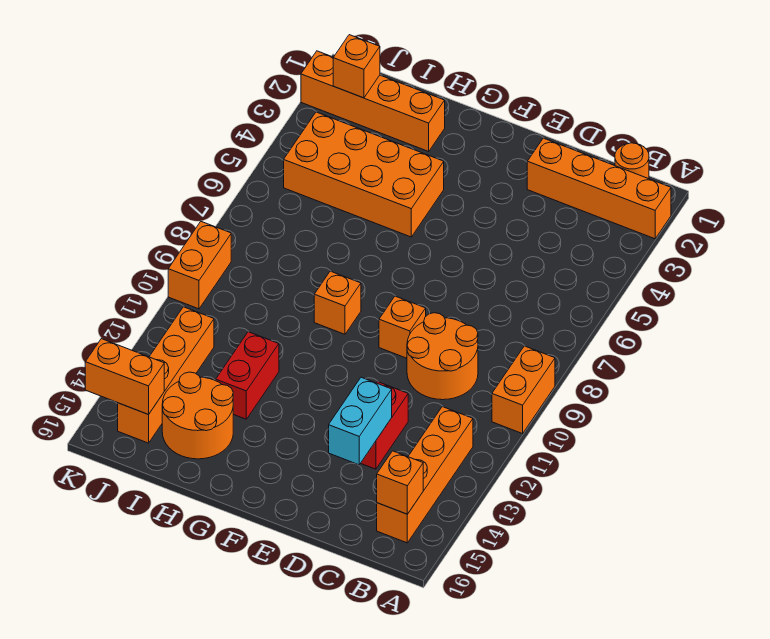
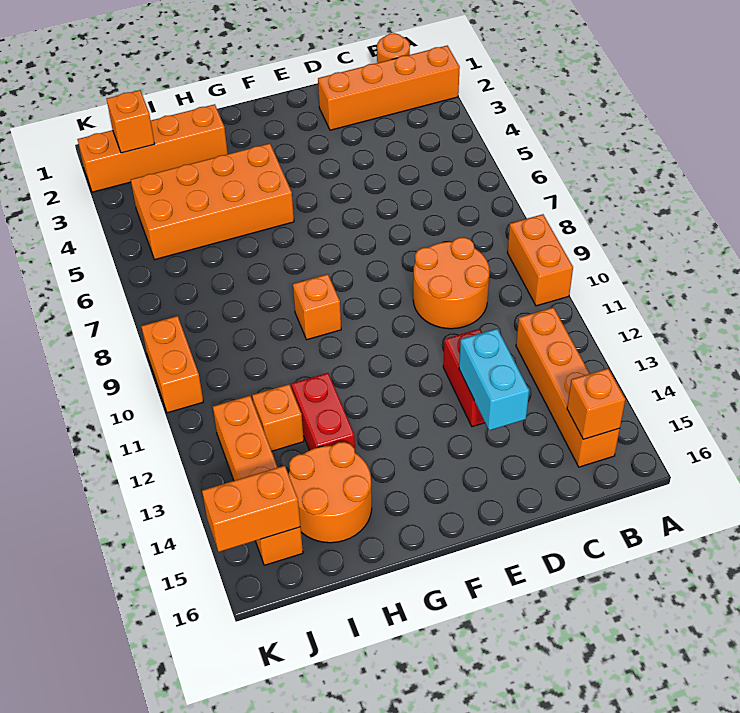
orange 1x1 brick [379,296,426,358] -> orange 1x1 brick moved to [252,384,304,451]

